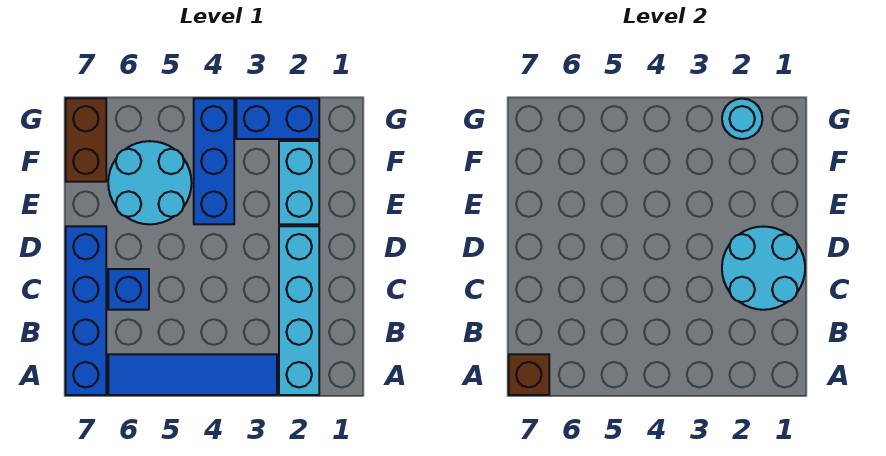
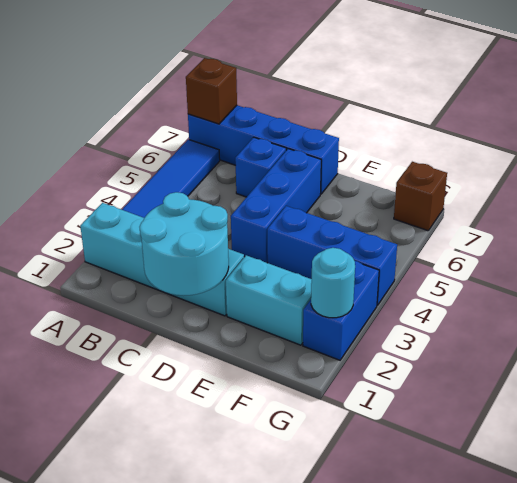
none -> blue 1x3 brick [231,149,321,263]
cyan 2x2 round brick [108,141,191,224] -> none
brown 1x2 brick [66,98,106,182] -> brown 1x1 brick [394,162,447,231]

